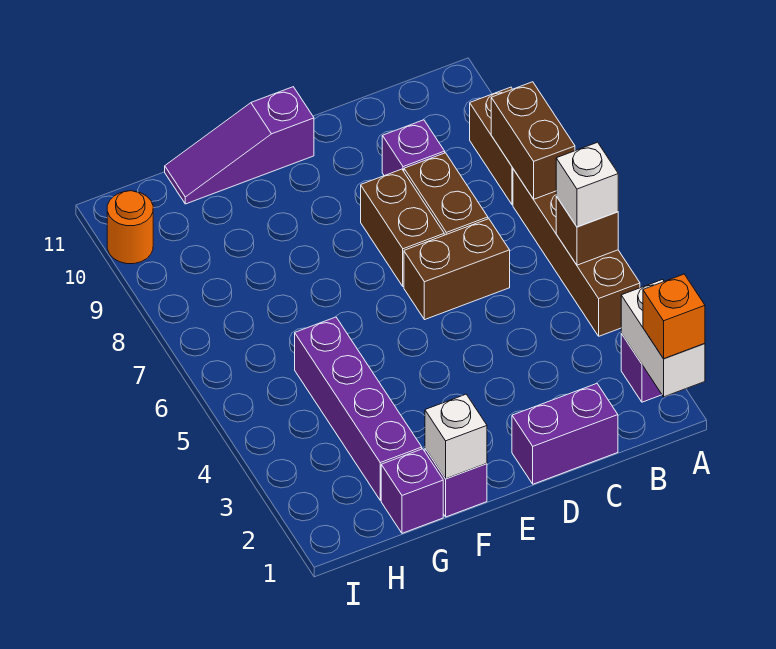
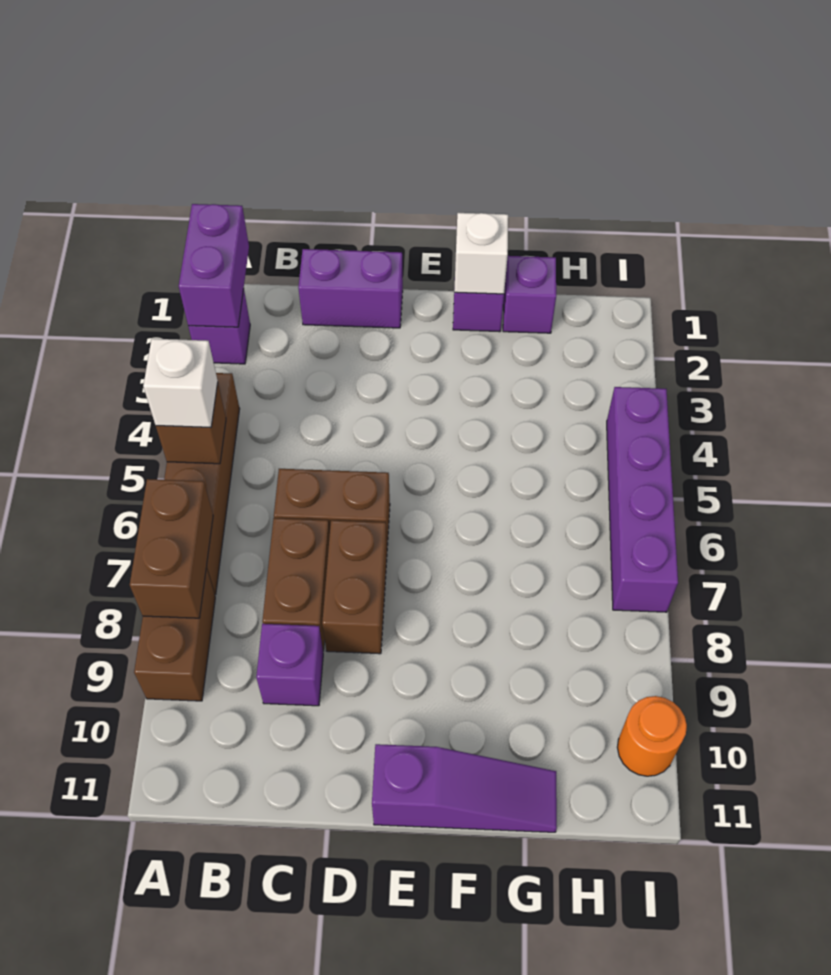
white 1x2 brick [621,279,705,397] -> purple 1x2 brick [179,204,249,327]
orange 1x1 brick [643,274,705,359] -> none
purple 1x4 brick [295,317,422,500] -> purple 1x4 brick moved to [607,387,678,612]

